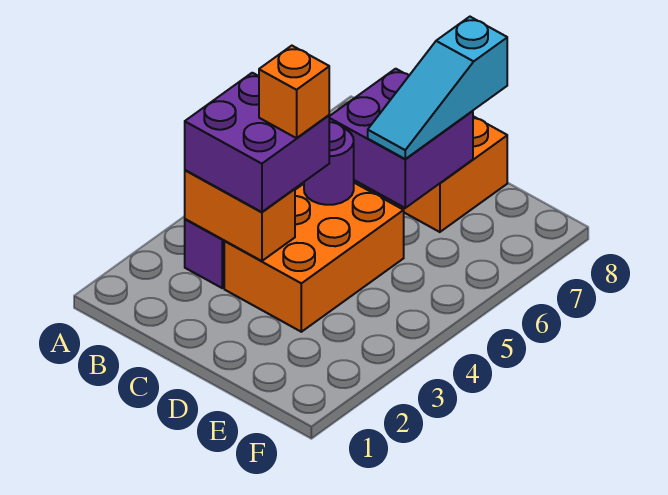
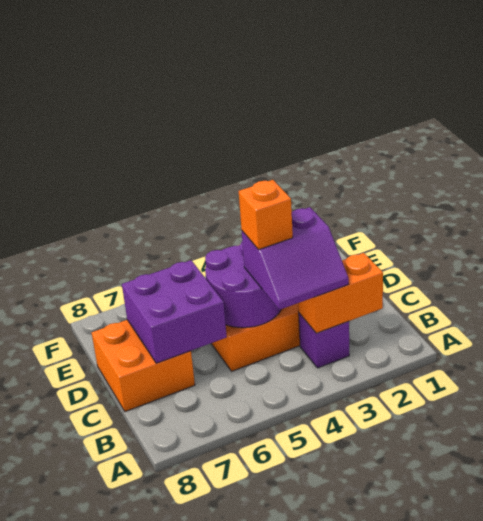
orange 1x2 brick [185,170,295,261] -> orange 1x2 brick turned to [298,253,383,333]
purple 2x2 brick [185,73,329,212] -> purple 2x2 slope [242,207,349,310]
purple 1x1 round brick [304,122,354,205] -> purple 2x2 round brick [205,242,281,328]
cyan 1x3 slope [368,17,507,159] -> none

